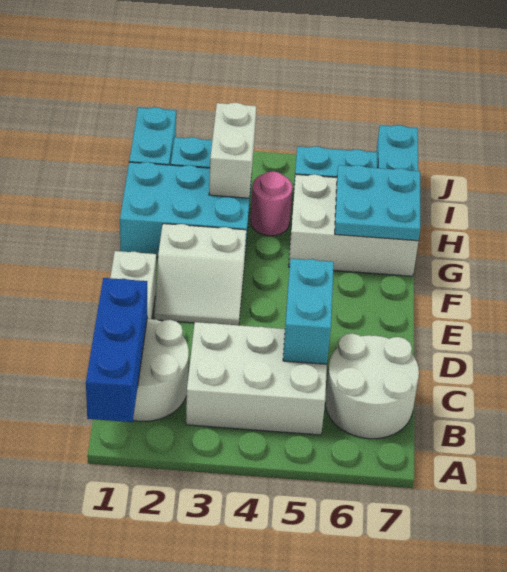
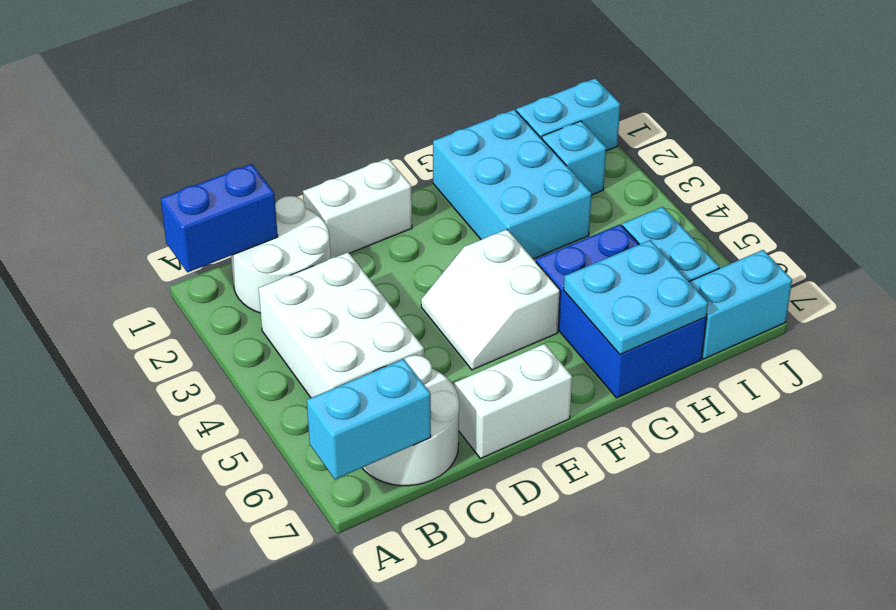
blue 1x3 brick [86,278,147,422] -> blue 1x2 brick [161,164,278,272]
cyan 1x2 brick [283,259,334,364] -> cyan 1x2 brick moved to [307,359,431,479]
white 2x2 slope [154,224,246,325] -> white 2x2 slope moved to [421,229,560,370]
white 2x3 brick [289,174,418,276] -> blue 2x3 brick [536,224,706,398]
white 1x2 brick [209,103,256,198] -> white 1x2 brick moved to [454,344,572,459]
pink 1x1 round brick [250,171,292,236] -> none

